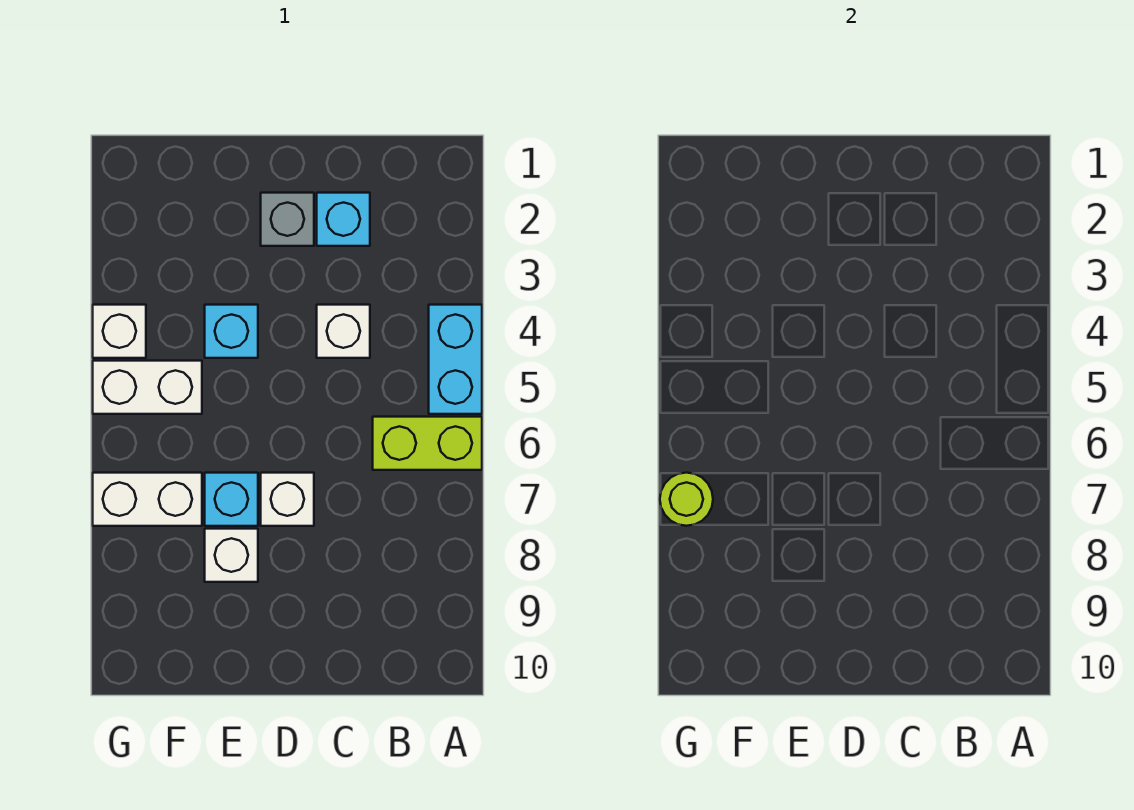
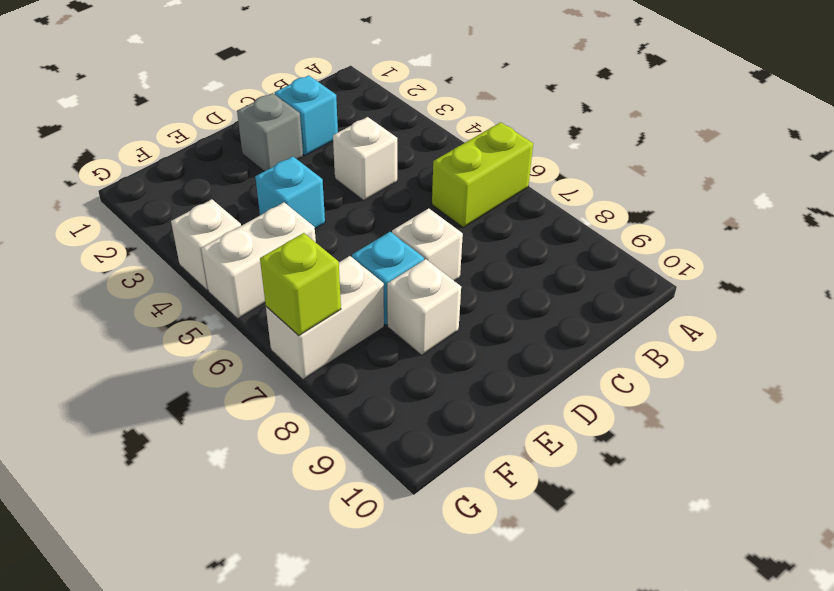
cyan 1x2 brick [429,305,482,414] -> none
lime 1x1 round brick [660,473,713,526] -> lime 1x1 brick [260,233,341,336]

